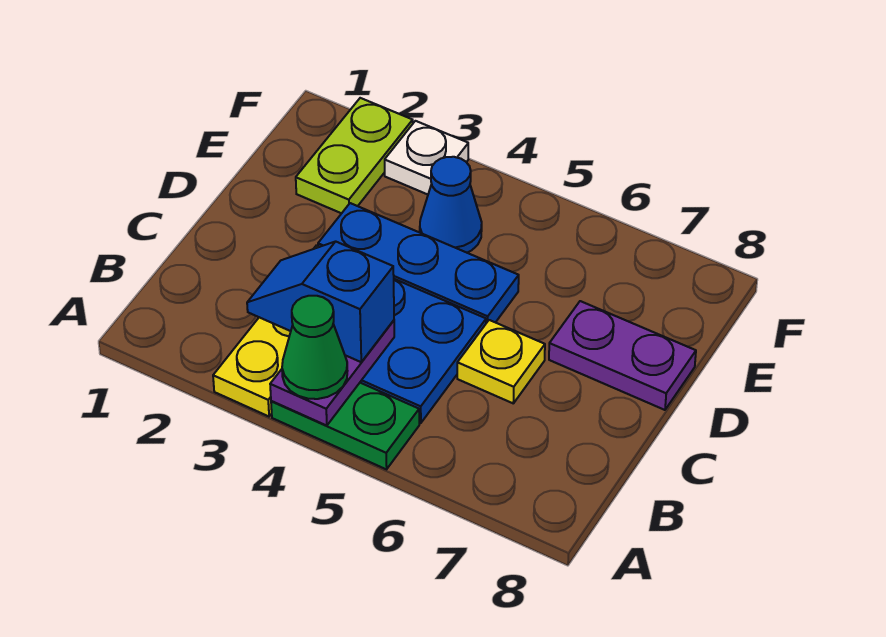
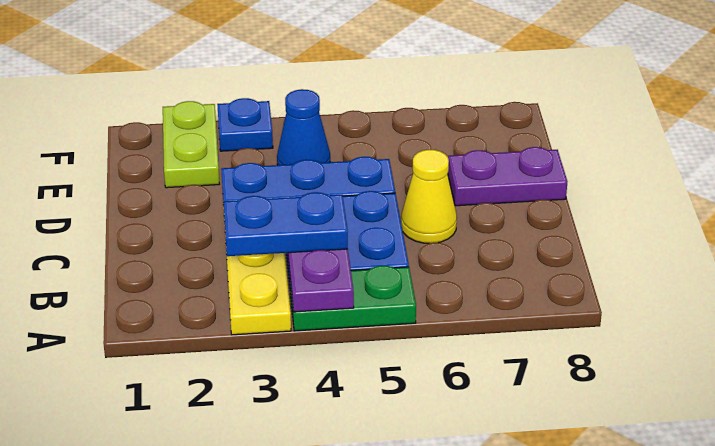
green 1x1 cone [282,296,347,399] -> none
blue 1x2 slope [247,242,394,362] -> blue 1x2 plate [223,192,348,256]
yellow 1x1 plate [457,320,545,403] -> yellow 1x1 cone [401,150,457,243]
white 1x1 plate [385,121,468,195] -> blue 1x1 plate [217,98,273,151]

